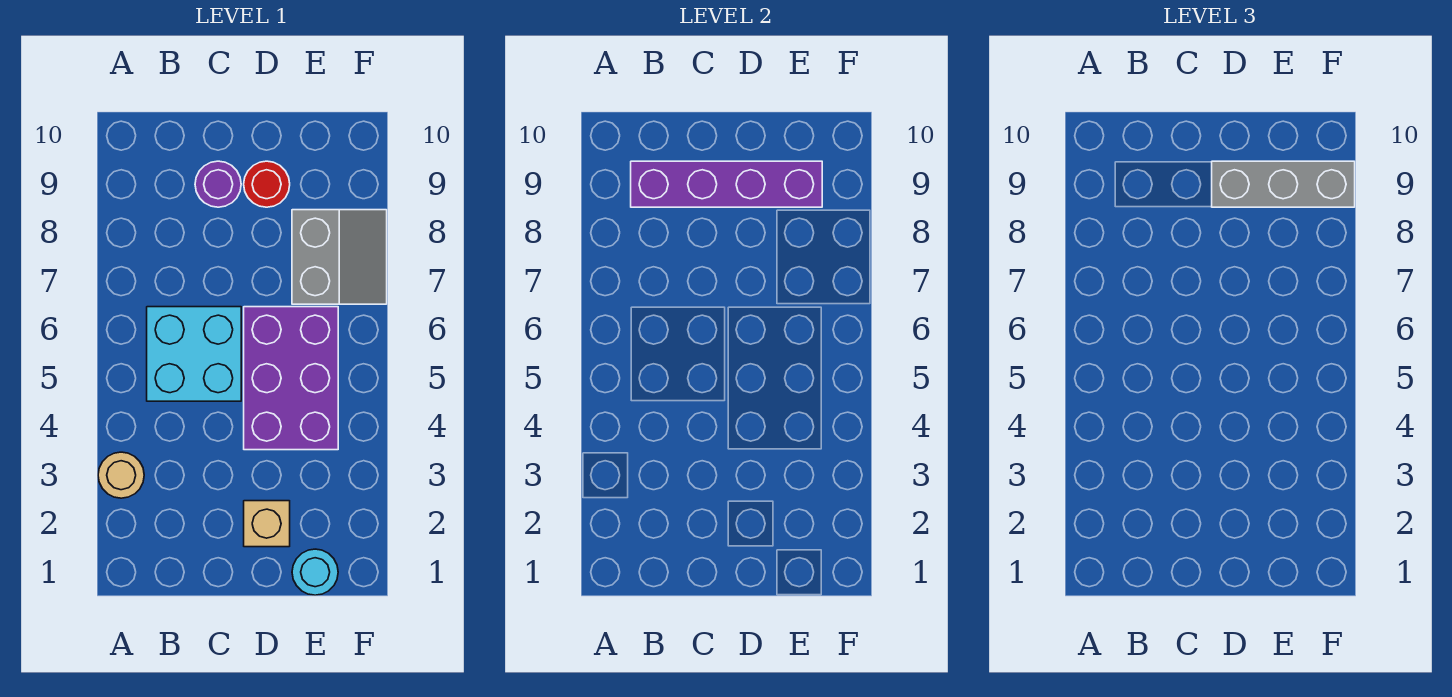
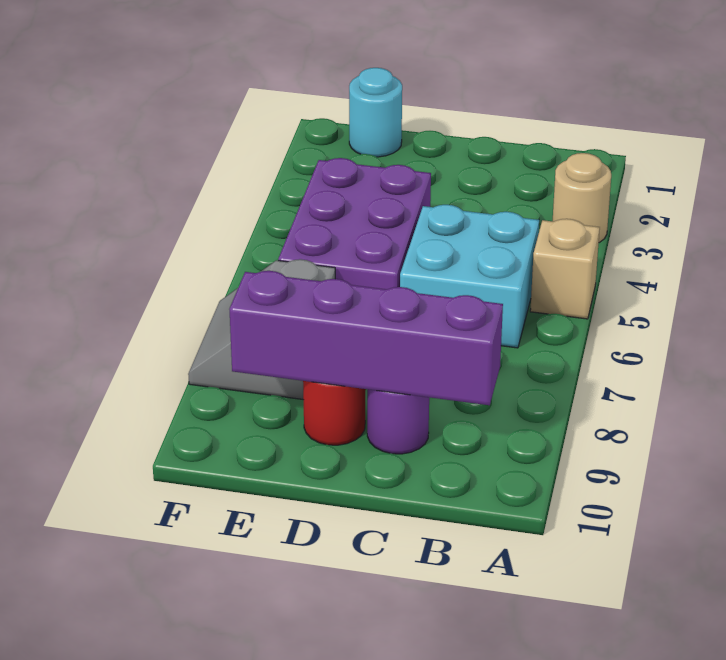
tan 1x1 brick [244,501,290,547] -> tan 1x1 brick moved to [530,219,600,319]
grey 1x3 brick [1212,161,1355,207] -> none

